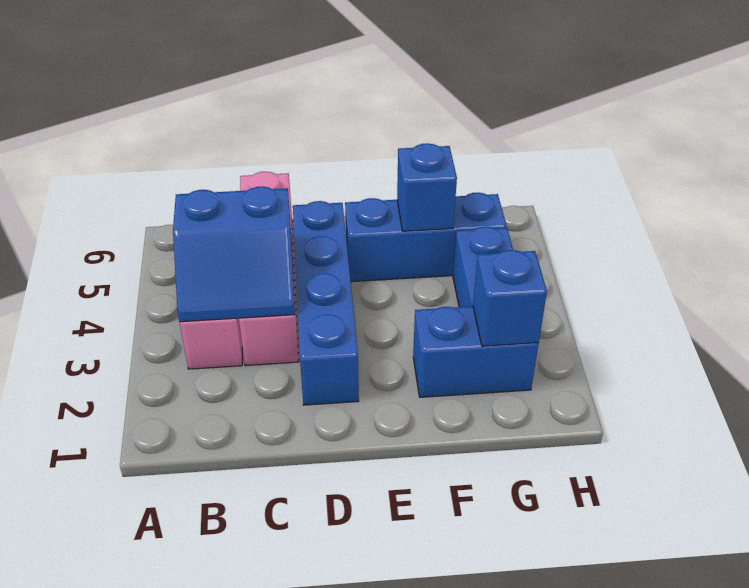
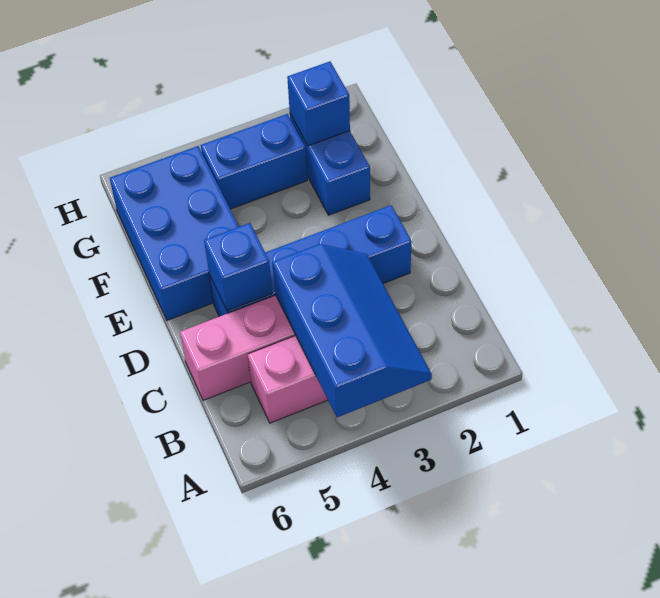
blue 2x2 slope [173,187,295,322] -> blue 2x3 slope [273,244,432,417]
blue 1x3 brick [345,193,507,282] -> blue 2x3 brick [110,146,239,320]
blue 1x1 brick [397,143,457,231] -> blue 1x1 brick moved to [204,223,272,311]

